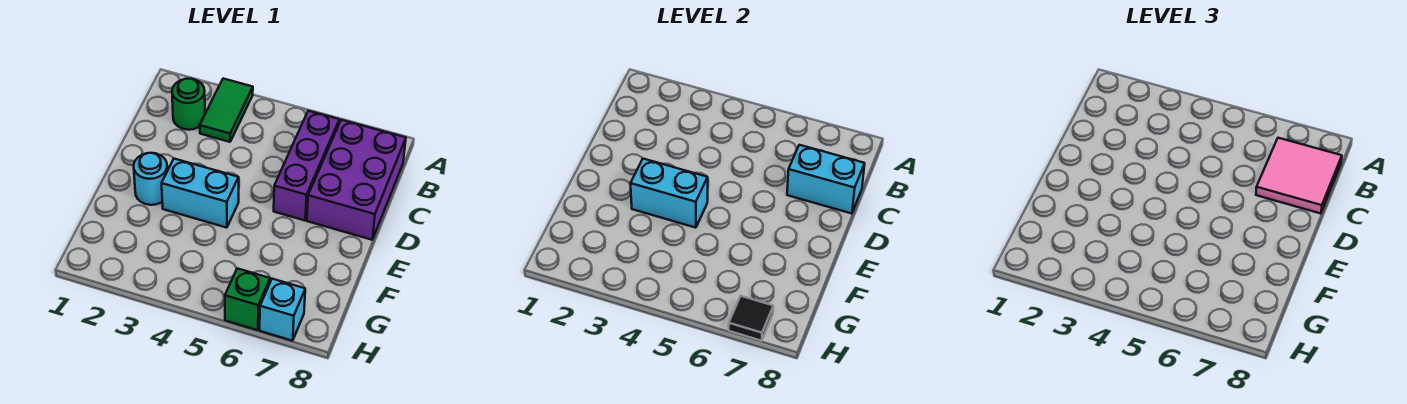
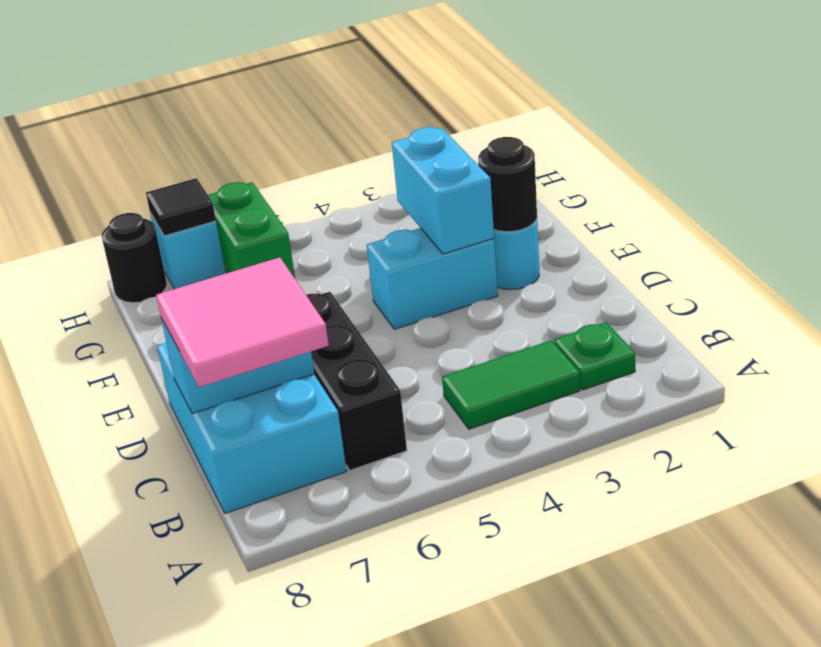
green 1x2 tile [200,79,253,142] -> green 1x2 tile turned to [442,340,580,429]
green 1x1 round brick [172,78,205,130] -> green 1x1 plate [554,322,635,390]
purple 1x3 brick [274,111,339,221] -> black 1x3 brick [306,292,407,470]
purple 2x3 brick [307,120,406,240] -> cyan 2x3 brick [157,343,347,513]
none -> black 1x1 round brick [478,137,537,232]
cyan 1x2 brick [631,159,708,228] -> cyan 1x2 brick turned to [392,127,494,254]
green 1x1 brick [225,268,270,330] -> green 1x2 brick [208,182,295,278]
none -> black 1x1 round brick [102,213,167,303]

